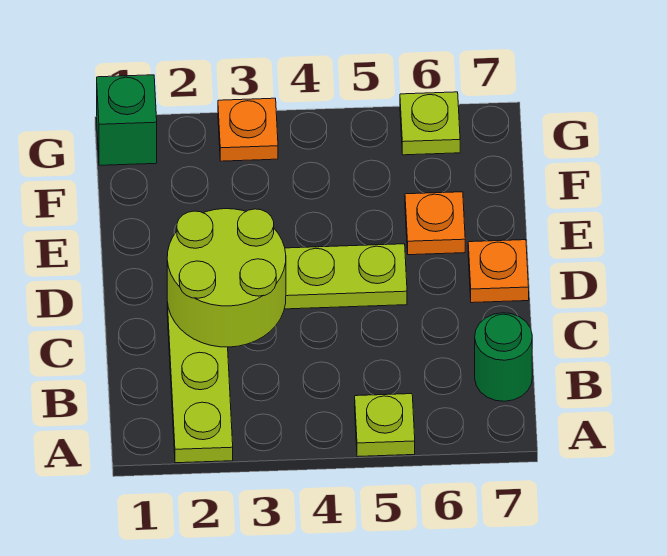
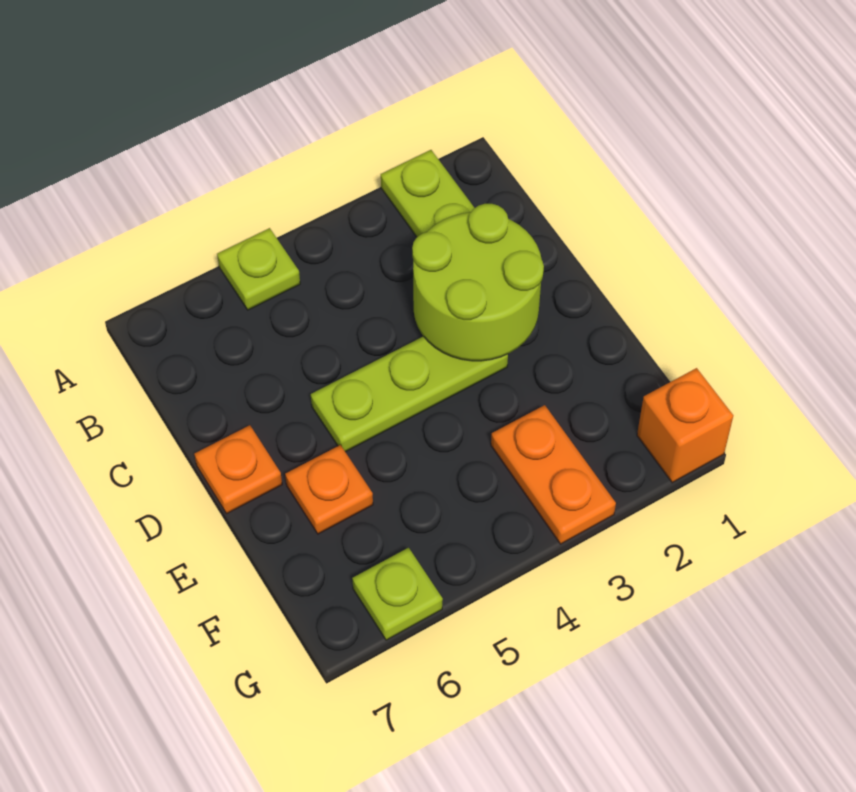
green 1x1 round brick [475,313,532,401] -> none
green 1x1 brick [97,75,157,165] -> orange 1x1 brick [637,368,733,483]
orange 1x1 plate [218,98,278,161] -> orange 1x2 plate [491,405,616,544]

